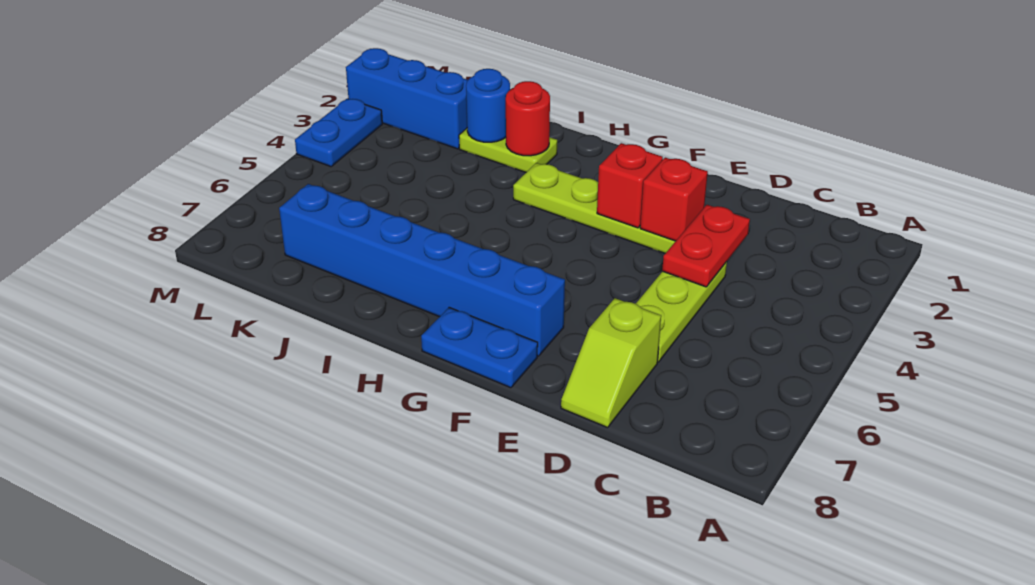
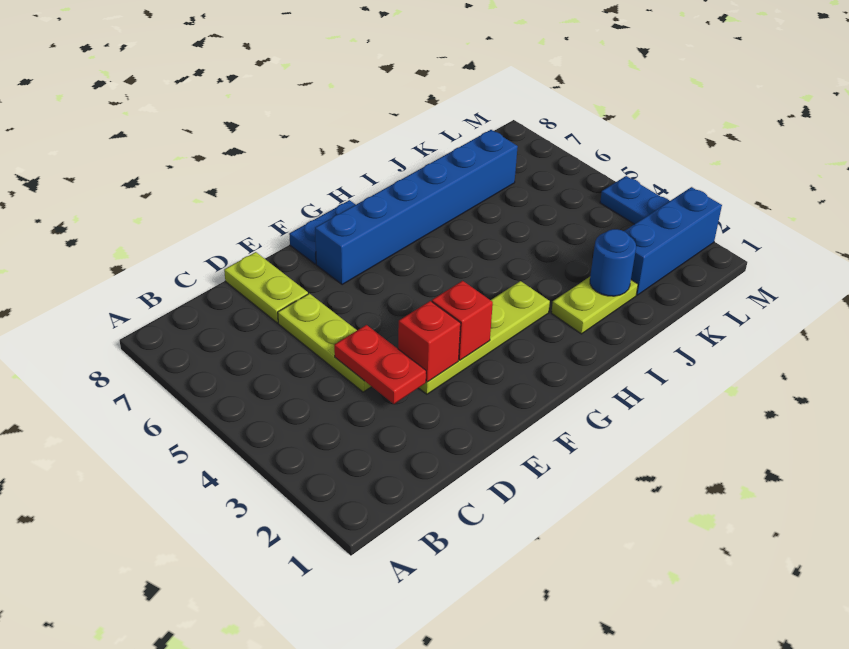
lime 1x2 slope [561,298,661,428] -> lime 1x2 plate [224,252,308,323]
red 1x1 round brick [506,81,550,156] -> none

